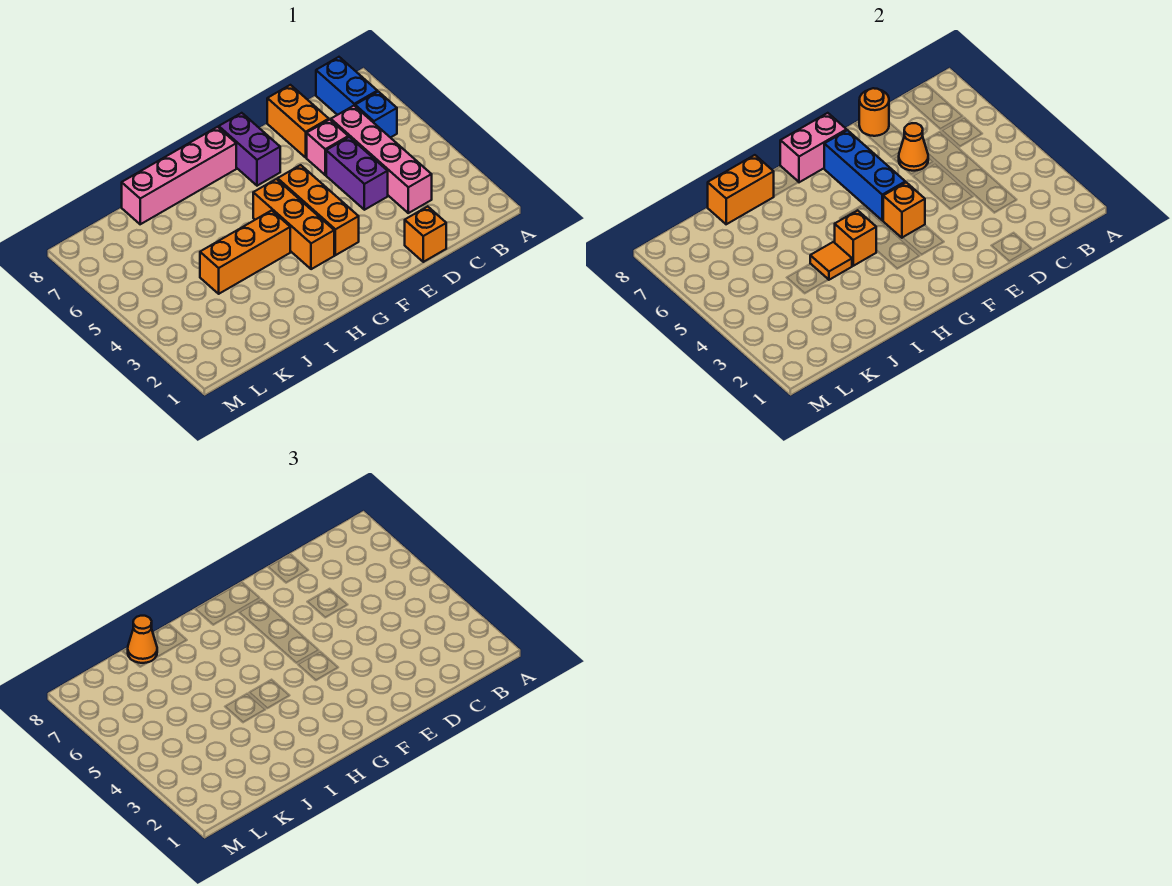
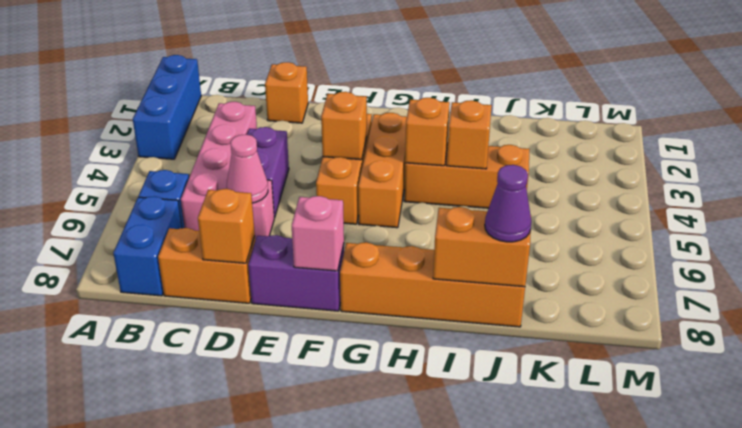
orange 1x1 cone [899,123,928,171] -> pink 1x1 cone [227,134,268,203]
orange 1x2 brick [267,85,329,157] -> orange 1x2 brick turned to [158,228,255,303]
orange 1x1 round brick [859,88,889,136] -> orange 1x1 brick [198,189,255,263]
blue 1x3 brick [824,130,905,220] -> blue 1x3 brick moved to [133,55,201,159]
purple 1x2 brick [219,113,280,186] -> purple 1x2 brick turned to [248,235,344,311]
pink 1x2 brick [780,113,847,182] -> pink 1x1 brick [292,196,344,271]
pink 1x4 brick [122,127,236,224] -> orange 1x4 brick [340,242,525,327]
orange 1x1 tile [810,242,852,280] -> orange 1x1 brick [447,100,492,169]
orange 1x1 cone [128,616,157,663] -> purple 1x1 cone [485,165,531,242]

